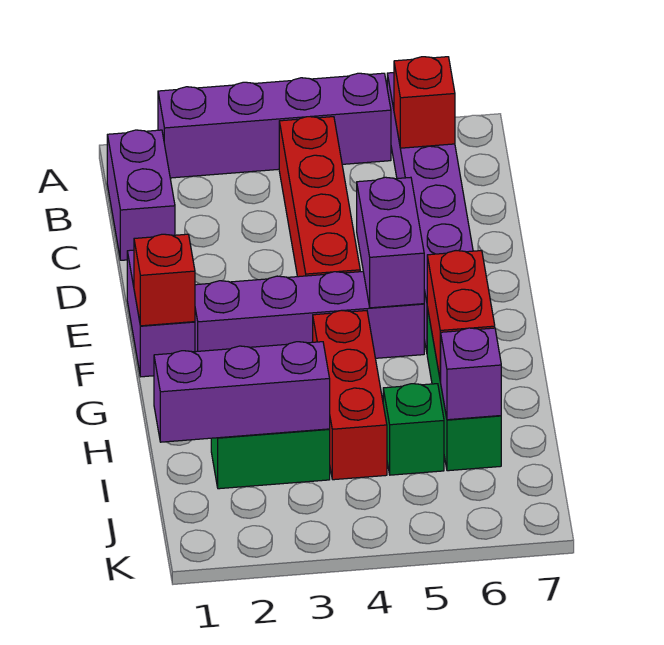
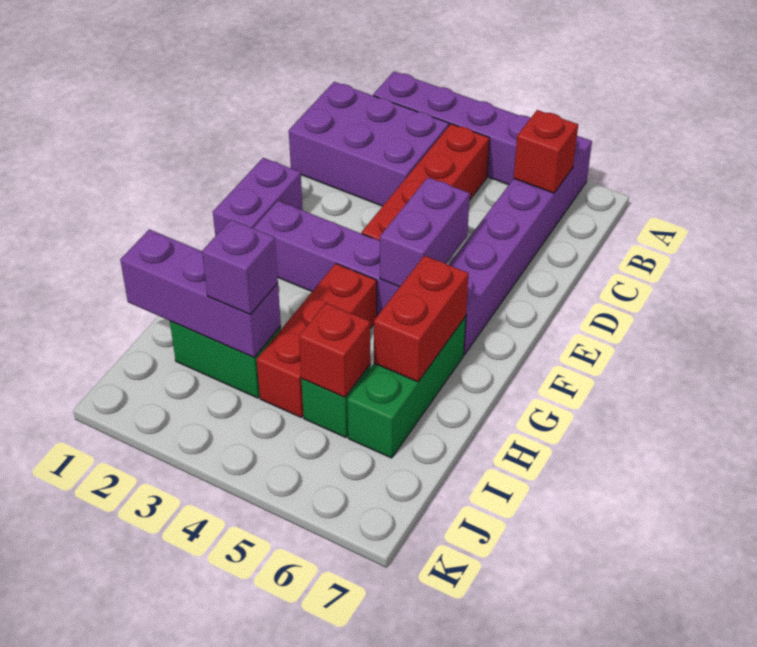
purple 1x2 brick [107,130,175,260] -> purple 2x3 brick [289,82,449,206]
red 1x1 brick [134,234,195,326] -> red 1x1 brick moved to [299,303,371,397]
purple 1x1 brick [441,328,501,420] -> purple 1x1 brick moved to [202,219,278,315]

